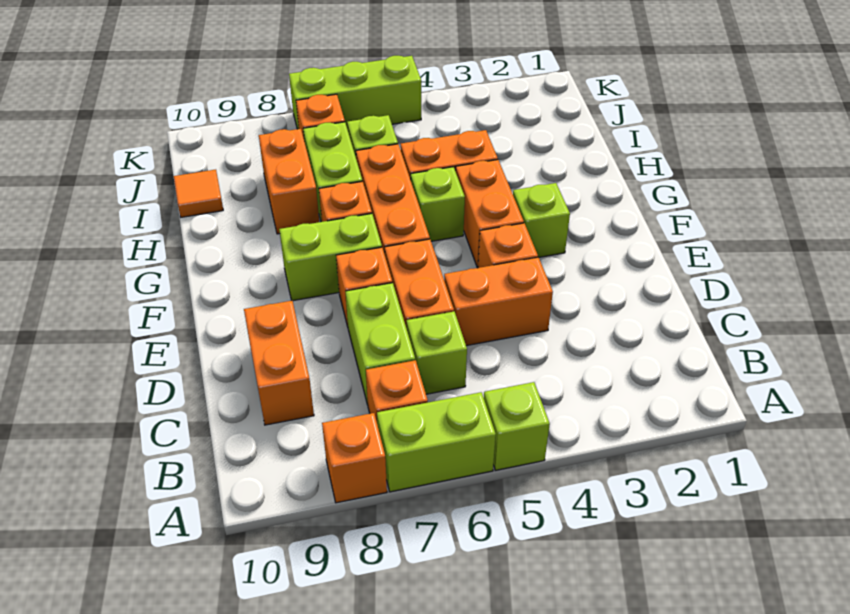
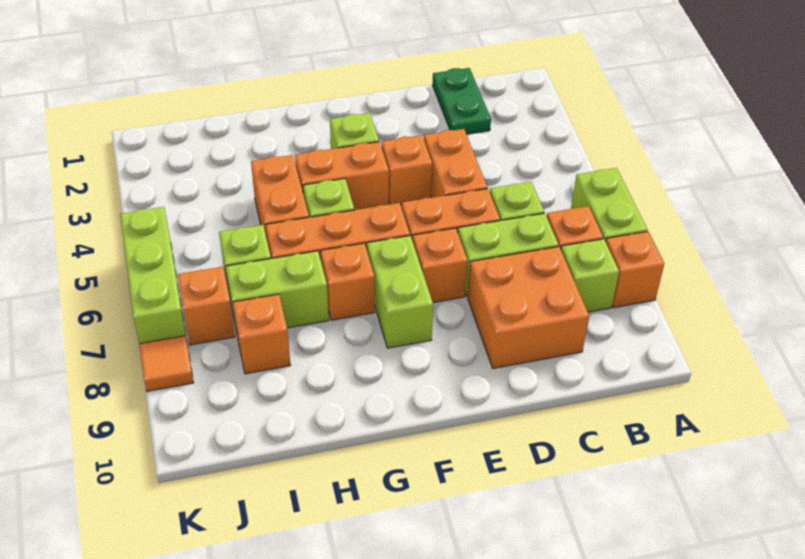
lime 1x1 brick [484,382,550,470] -> lime 1x1 brick moved to [561,239,619,312]
none -> green 1x2 plate [433,68,491,134]
orange 1x2 brick [244,301,314,425] -> orange 2x2 brick [468,246,589,368]
orange 1x2 brick [259,129,319,234] -> orange 1x1 brick [233,294,290,374]
orange 1x1 tile [174,170,223,217] -> orange 1x1 tile moved to [139,336,194,391]

